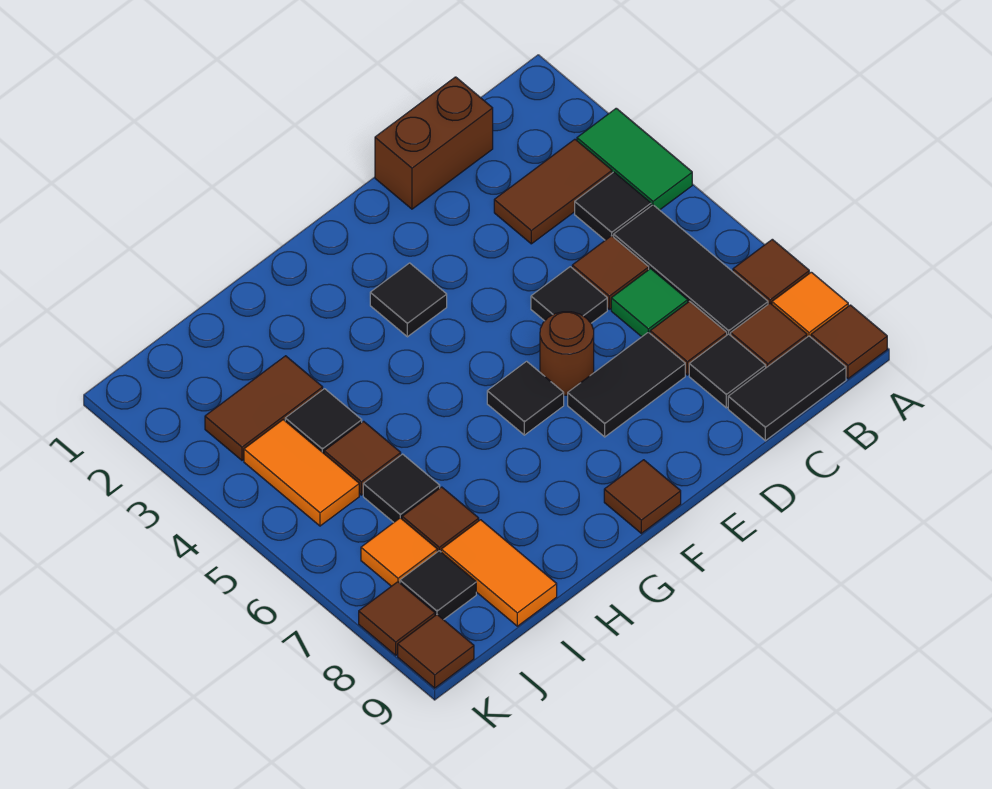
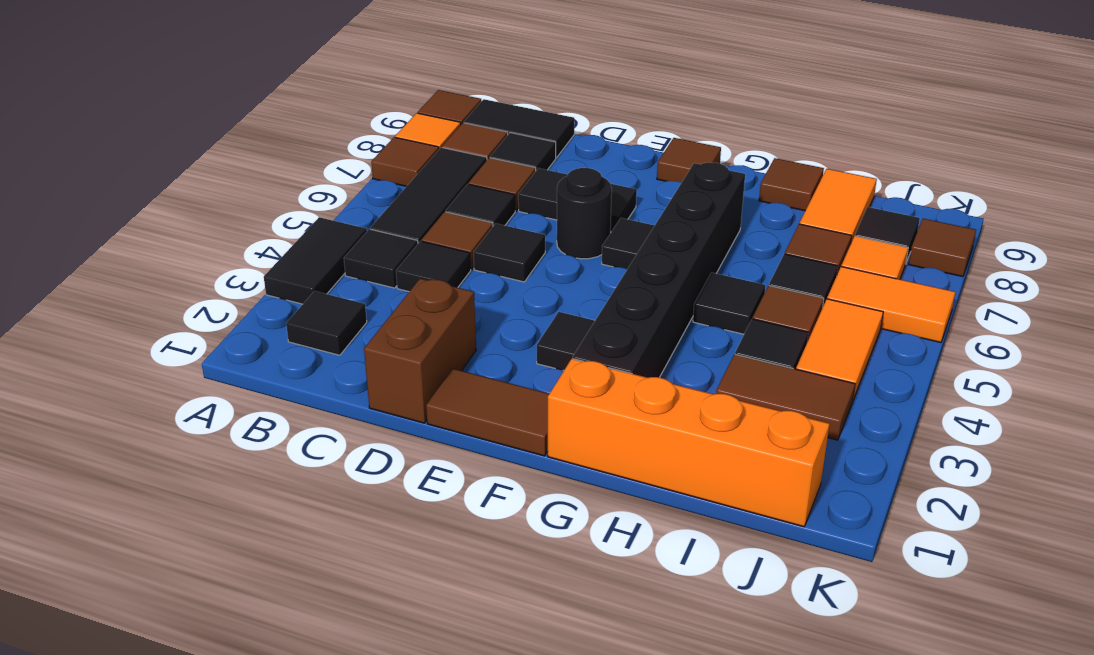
green 1x2 tile [577,108,692,210] -> black 1x2 tile [264,217,367,304]
none -> black 1x1 tile [286,291,367,355]
brown 1x2 tile [494,139,612,244] -> brown 1x2 tile moved to [426,369,549,456]
brown 1x2 brick [375,77,493,209] -> brown 1x2 brick turned to [364,279,476,423]
none -> black 1x1 tile [396,241,471,292]
green 1x1 tile [611,269,688,337] -> black 1x1 tile [446,184,515,226]
brown 1x1 round brick [540,312,594,395] -> black 1x1 round brick [557,168,612,259]
none -> orange 1x4 brick [548,359,830,527]
none -> black 1x6 brick [573,162,745,378]
none -> black 1x1 tile [693,273,765,334]
none -> orange 1x2 tile [827,267,955,342]
brown 1x1 tile [398,615,474,688] -> brown 1x1 tile moved to [759,158,824,211]

